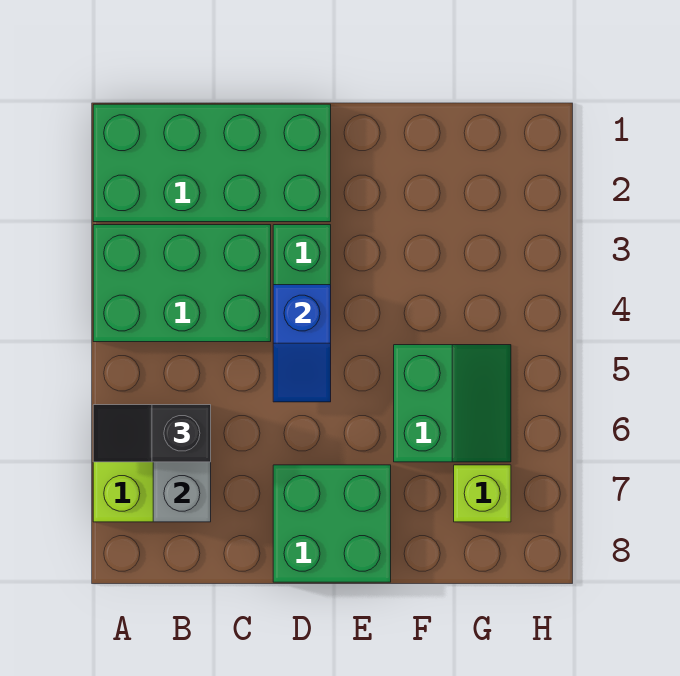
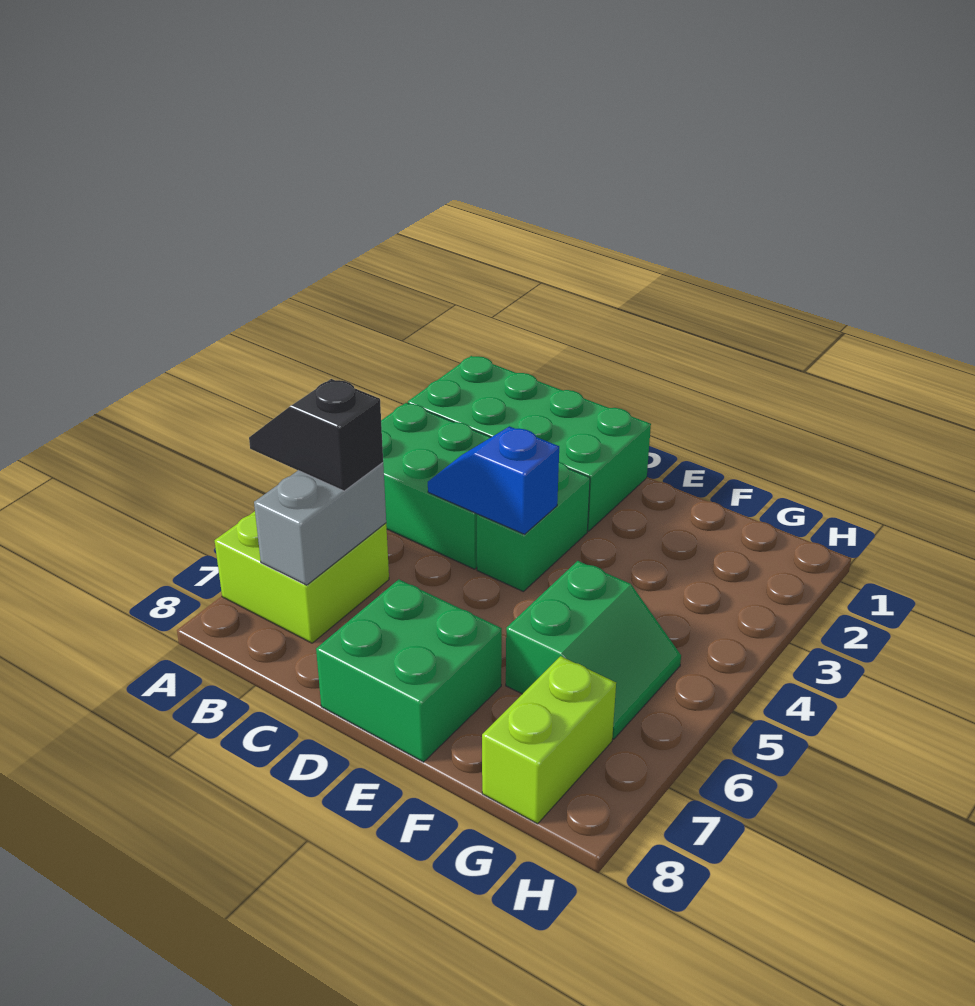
blue 1x2 slope [273,285,331,402] -> blue 1x2 slope turned to [428,426,559,534]
lime 1x1 brick [454,465,511,522] -> lime 1x2 brick [482,656,616,824]

